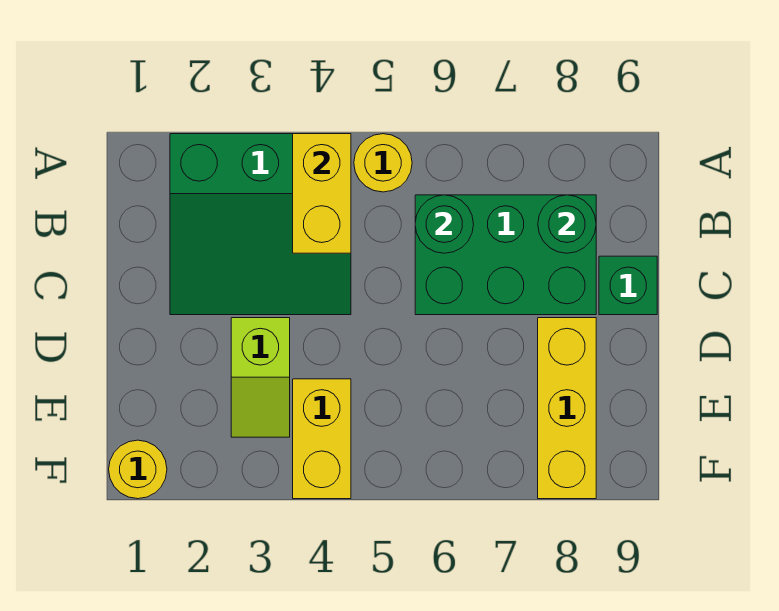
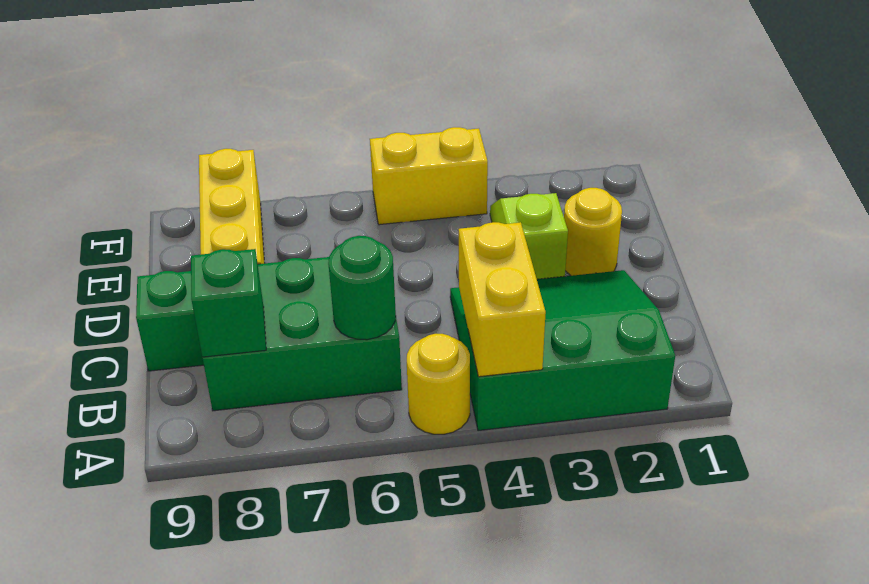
green 1x1 round brick [538,195,596,253] -> green 1x1 brick [191,249,266,357]
yellow 1x2 brick [293,379,351,499] -> yellow 1x2 brick turned to [370,127,488,225]
yellow 1x1 round brick [109,440,167,499] -> yellow 1x1 round brick moved to [564,188,622,276]

